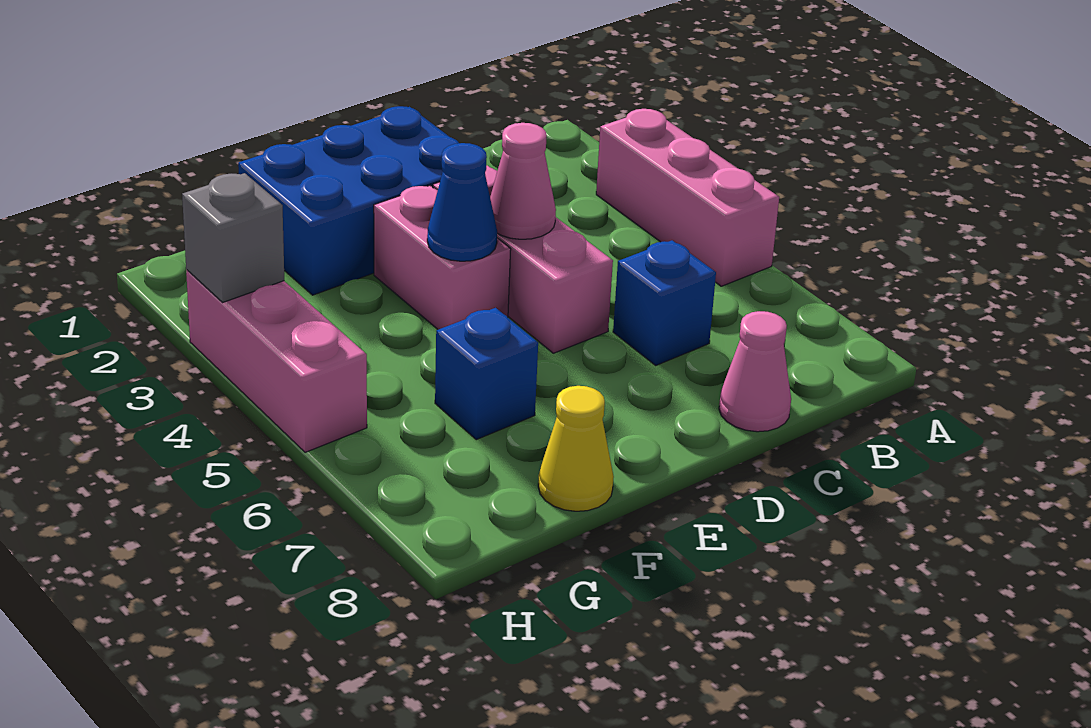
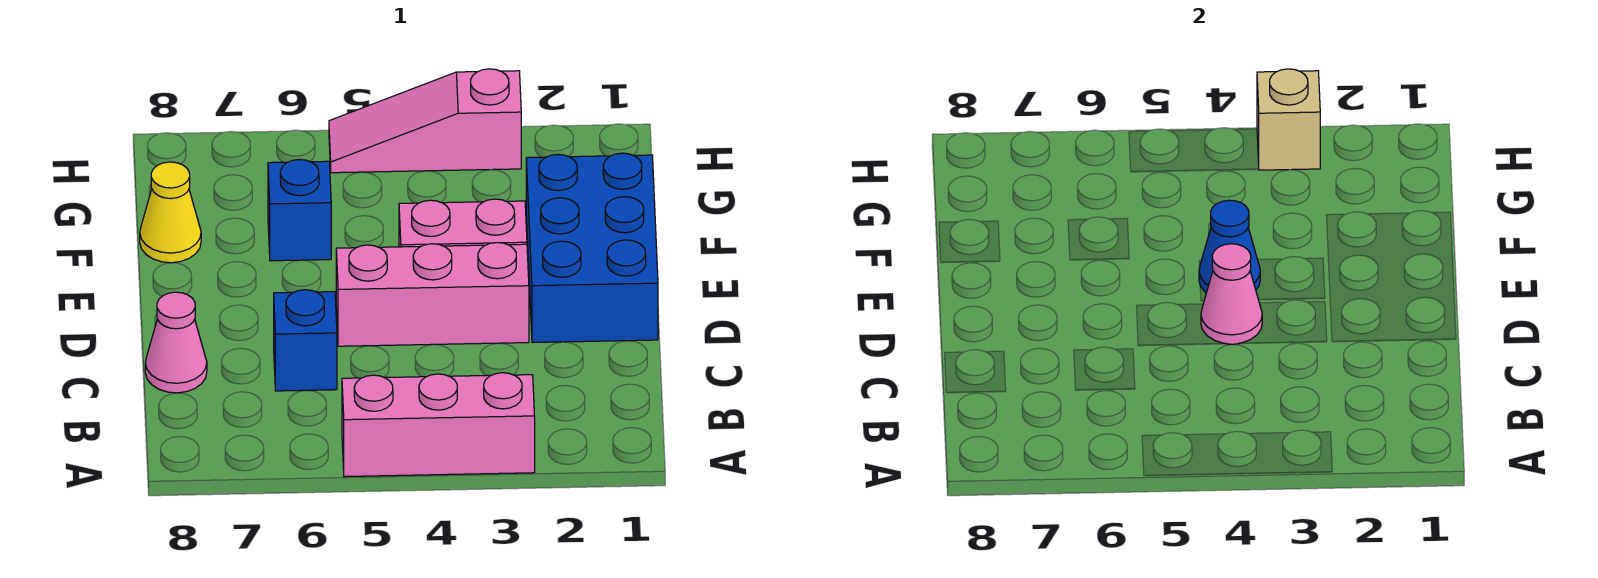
pink 1x3 brick [186,270,367,452] -> pink 1x3 slope [329,69,521,173]
grey 1x1 brick [182,173,284,302] -> tan 1x1 brick [1257,69,1320,170]

